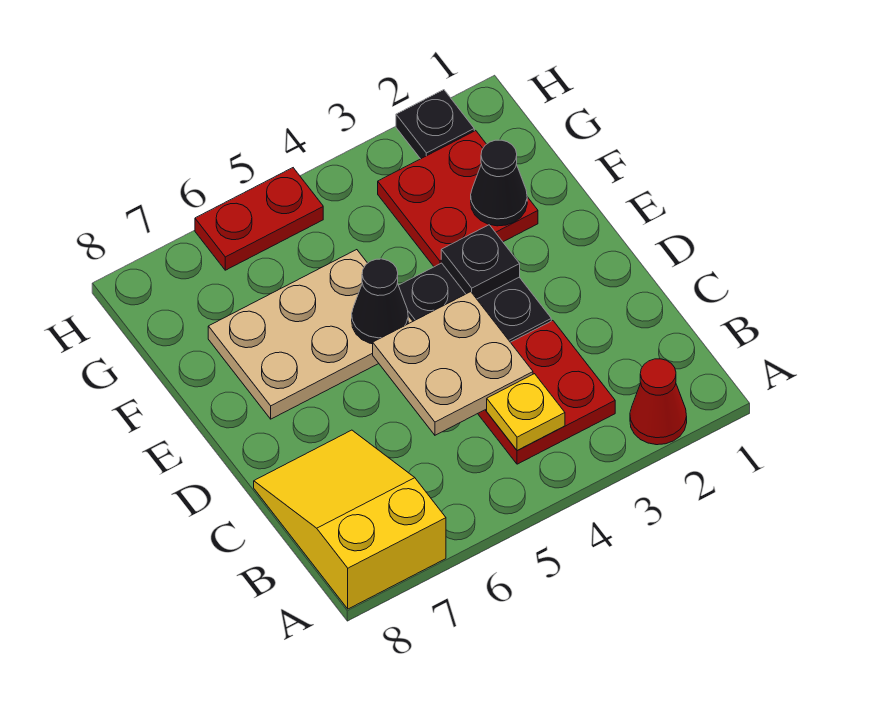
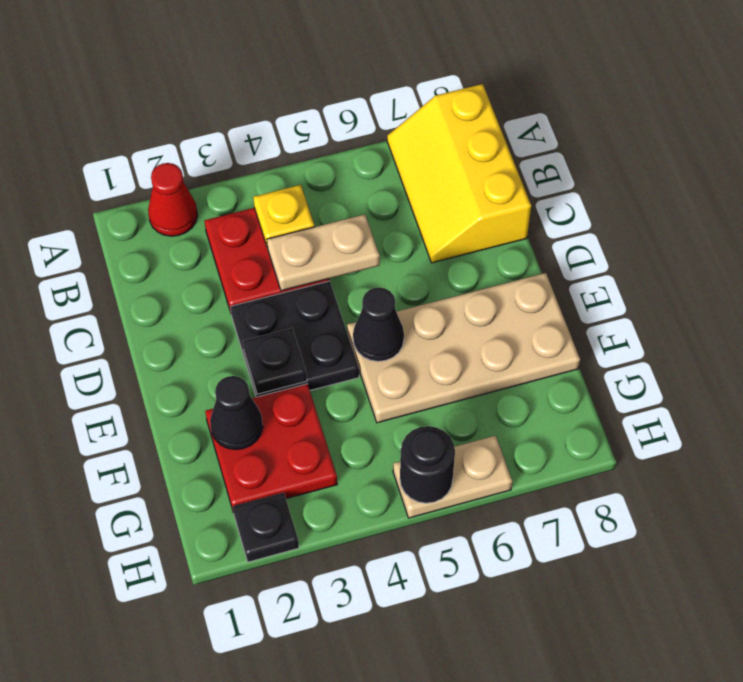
yellow 2x3 slope [254,430,446,609] -> yellow 2x3 slope turned to [387,84,531,263]
tan 2x2 plate [373,292,533,435] -> tan 1x2 plate [267,215,380,291]
tan 2x3 plate [208,250,413,419] -> tan 2x4 plate [347,273,580,423]
red 1x2 plate [195,168,323,270] -> tan 1x2 plate [393,436,512,518]
none -> black 1x1 round brick [400,426,455,503]

